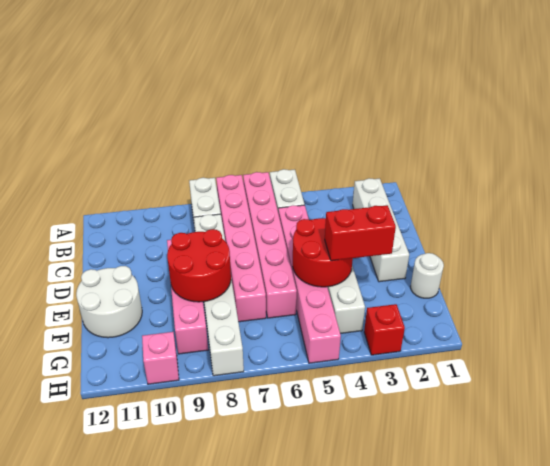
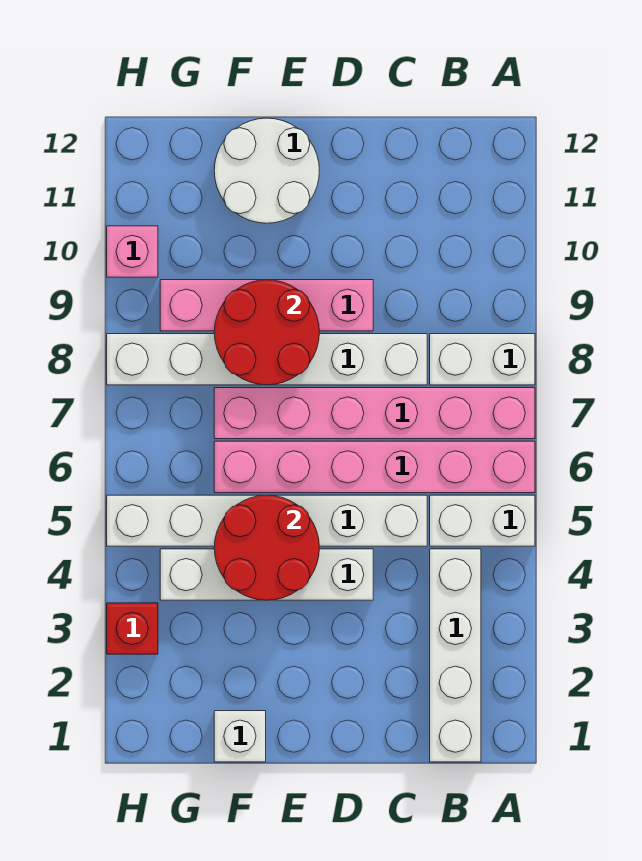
white 1x4 brick [353,178,409,282] -> white 1x4 brick turned to [430,549,481,762]
pink 1x6 brick [278,205,341,363] -> white 1x6 brick [107,495,427,546]
white 1x1 round brick [410,253,444,298] -> white 1x1 brick [214,711,266,762]
red 1x2 brick [325,205,396,261] -> none

